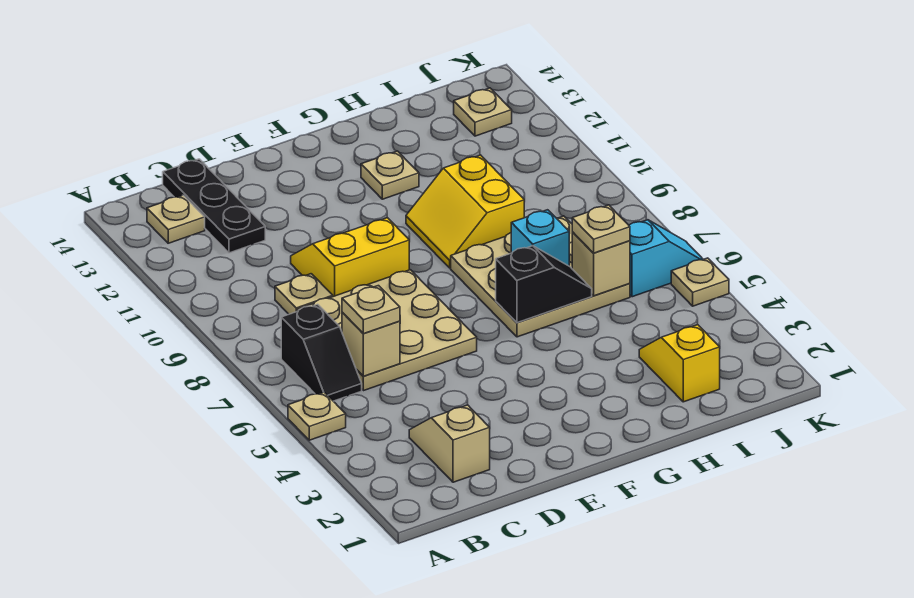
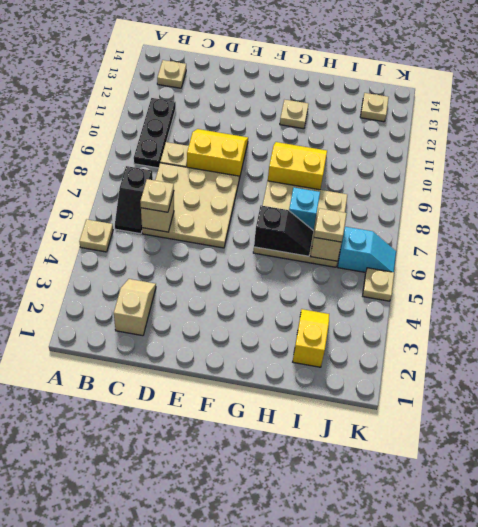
black 1x3 plate [163,159,265,253] -> black 1x3 plate moved to [134,98,176,168]
yellow 2x2 slope [406,155,524,268] -> yellow 2x2 slope turned to [268,142,327,190]

